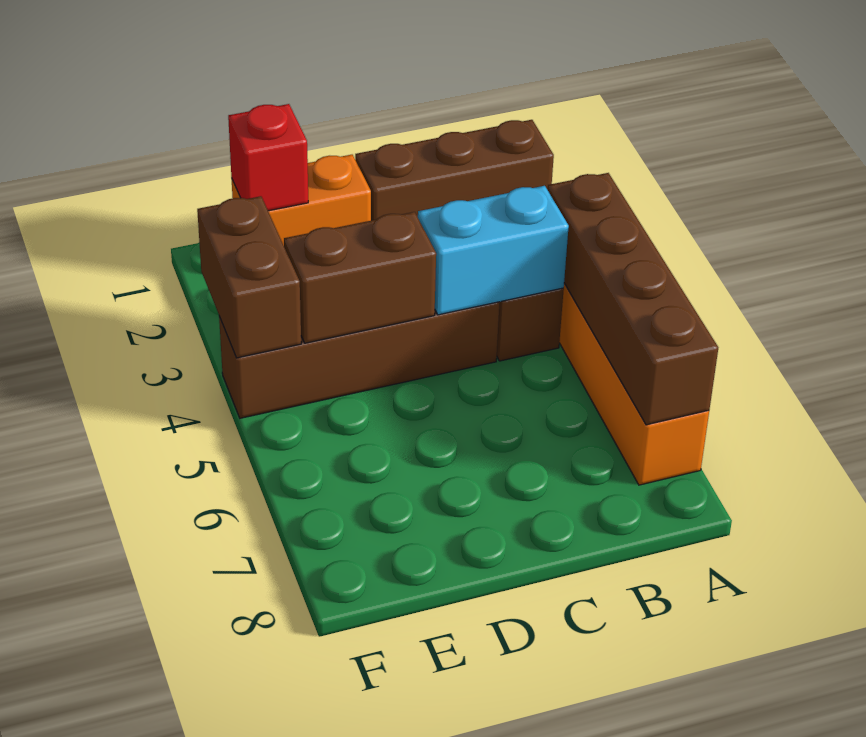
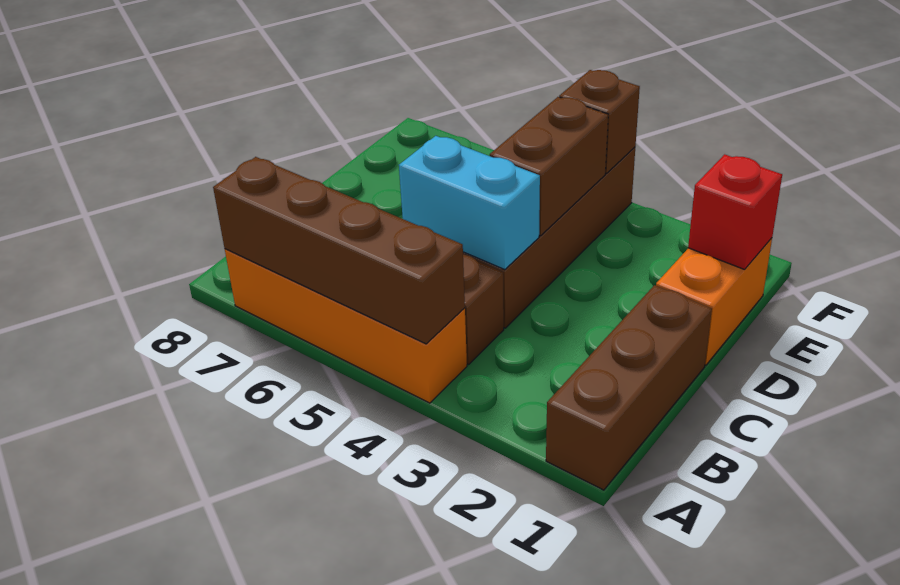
cyan 1x2 brick [418,186,569,315] -> cyan 1x2 brick turned to [399,136,540,270]
brown 1x2 brick [197,196,301,358] -> brown 1x1 brick [559,70,640,173]

